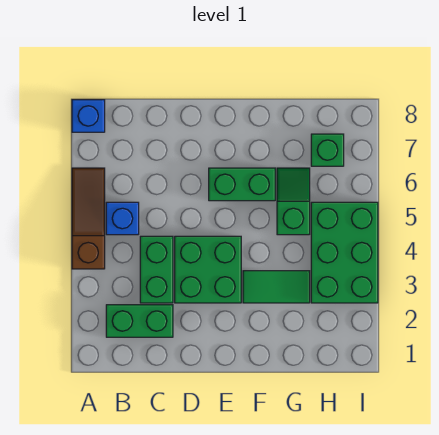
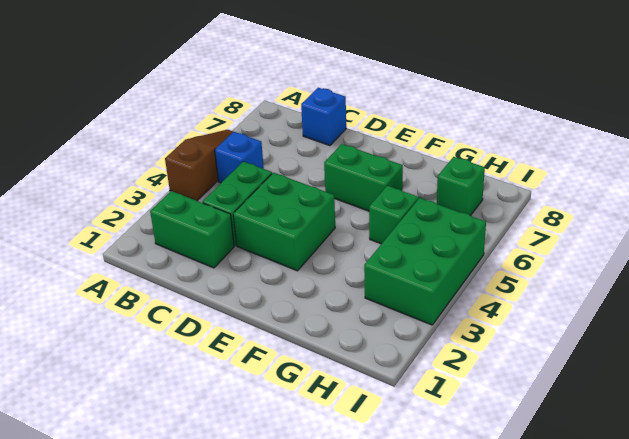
blue 1x1 brick [72,100,105,132] -> blue 1x1 brick moved to [301,88,346,145]
green 1x2 tile [243,271,310,303] -> none

